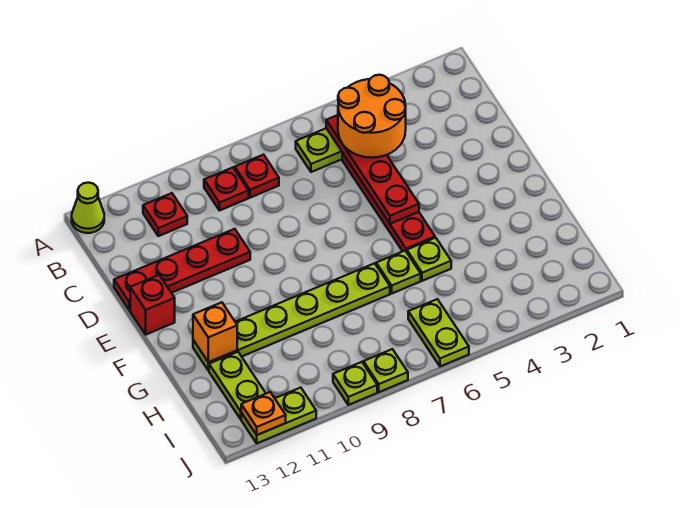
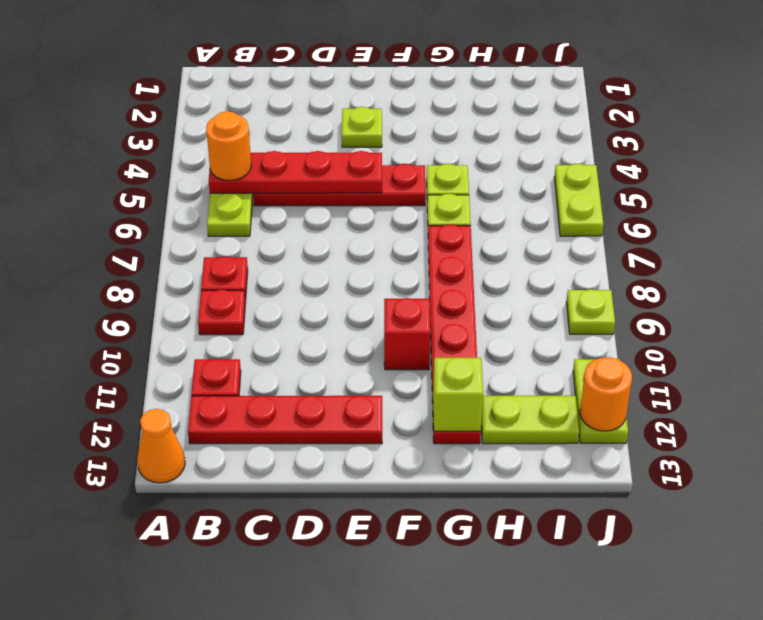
lime 1x1 cone [72,183,104,233] -> orange 1x1 cone [137,409,185,483]
orange 2x2 round brick [338,75,406,158] -> orange 1x1 round brick [206,111,251,180]
red 1x4 plate [114,229,250,310] -> red 1x4 plate turned to [188,396,382,444]
red 1x1 brick [130,275,175,335] -> red 1x1 brick moved to [384,298,430,370]
lime 1x6 plate [193,263,390,370] -> red 1x6 plate [428,224,481,444]
orange 1x1 brick [193,302,237,362] -> lime 1x1 brick [433,357,483,431]
lime 1x2 plate [408,299,469,366] -> lime 1x2 plate turned to [554,164,603,236]
lime 1x1 plate [363,349,408,392] -> lime 1x1 plate moved to [342,107,382,147]
orange 1x1 plate [241,392,286,435] -> orange 1x1 round brick [580,357,632,431]

